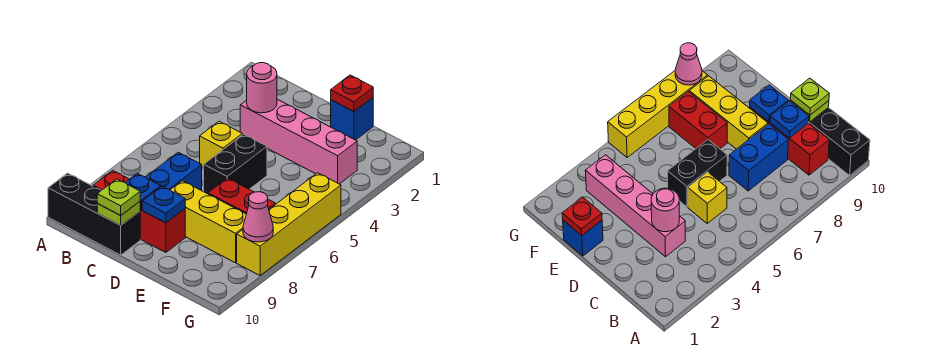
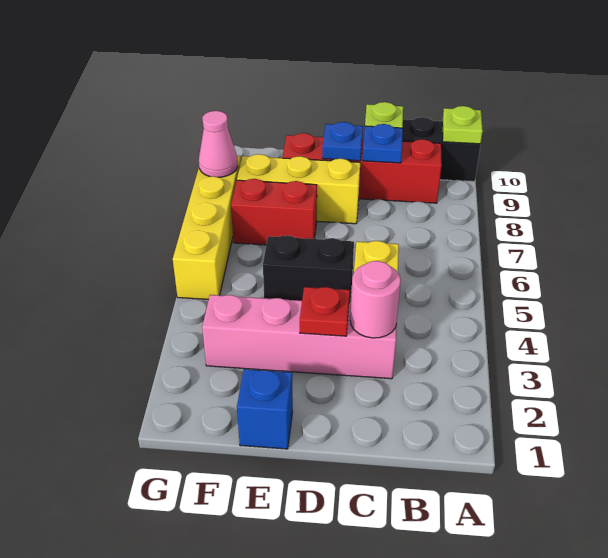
red 1x3 brick [93,170,185,253] -> red 1x4 brick [282,133,442,203]
blue 1x2 brick [146,152,202,191] -> none
lime 1x1 plate [97,179,140,215] -> lime 1x1 plate moved to [442,106,483,144]
black 1x2 brick [204,134,267,194] -> black 1x2 brick turned to [263,235,354,304]
red 1x1 plate [331,75,373,111] -> red 1x1 plate moved to [300,287,350,336]

